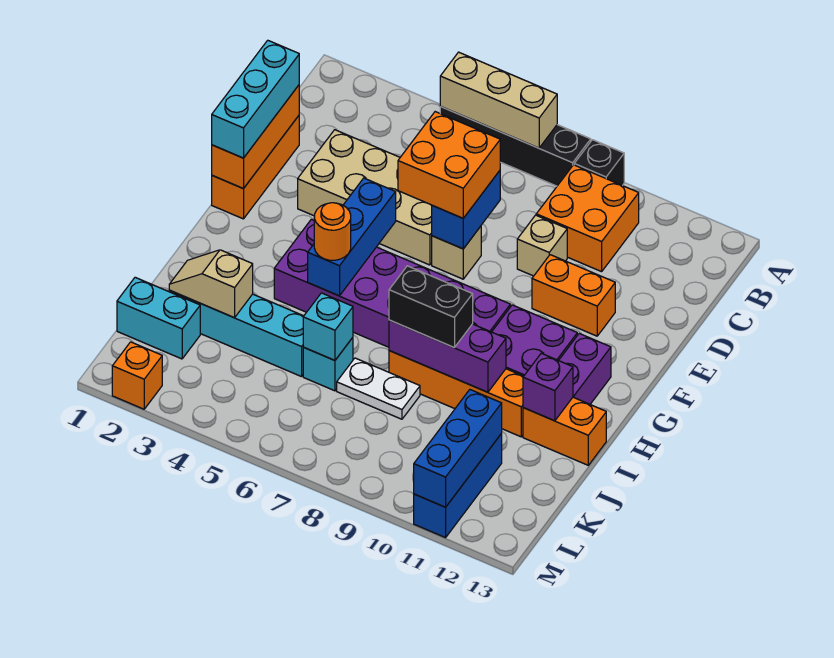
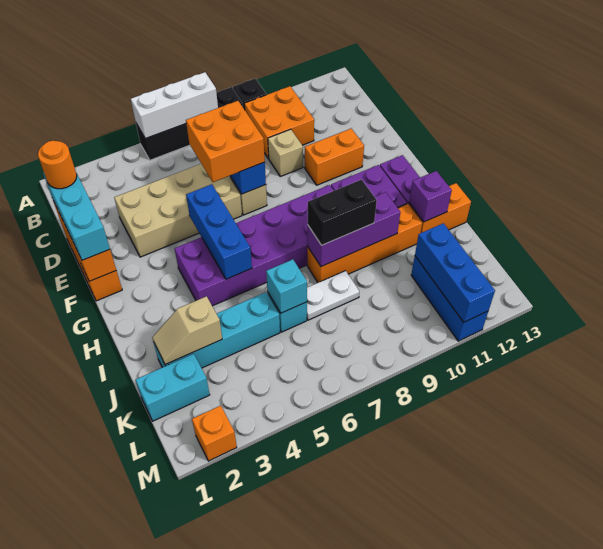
tan 1x3 brick [440,52,557,148] -> white 1x3 brick [131,72,218,139]
orange 1x1 round brick [314,203,351,260] -> orange 1x1 round brick moved to [38,141,77,189]

